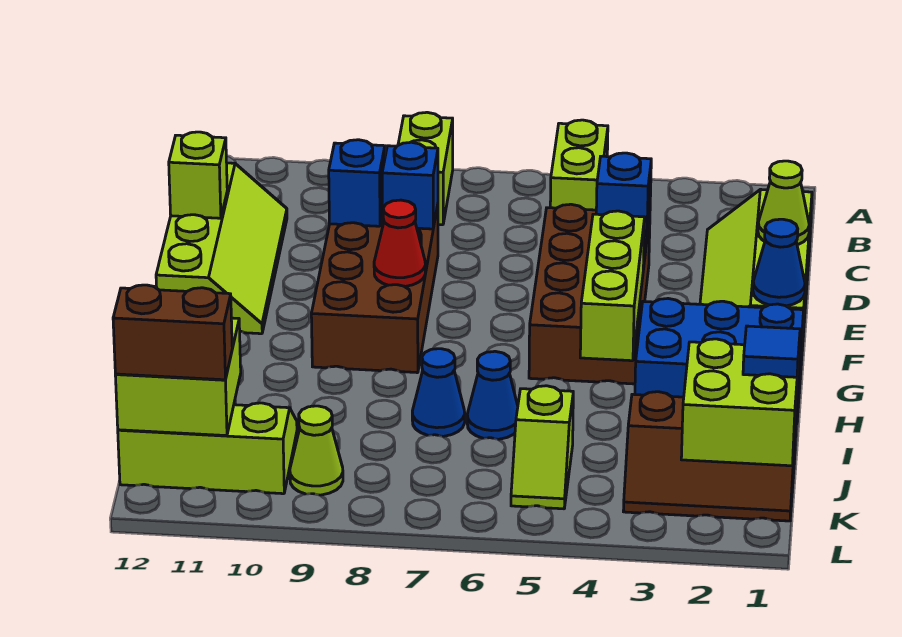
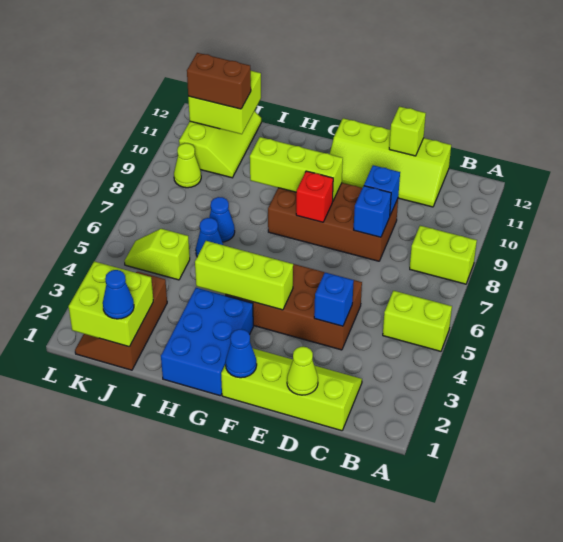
red 1x1 cone [374,200,425,287] -> red 1x1 brick [296,171,333,222]
none -> lime 1x3 brick [250,137,343,201]
blue 1x1 tile [743,326,800,377] -> blue 1x1 cone [103,270,134,319]
brown 1x2 brick [113,285,232,380] -> brown 1x2 brick turned to [187,53,251,109]

